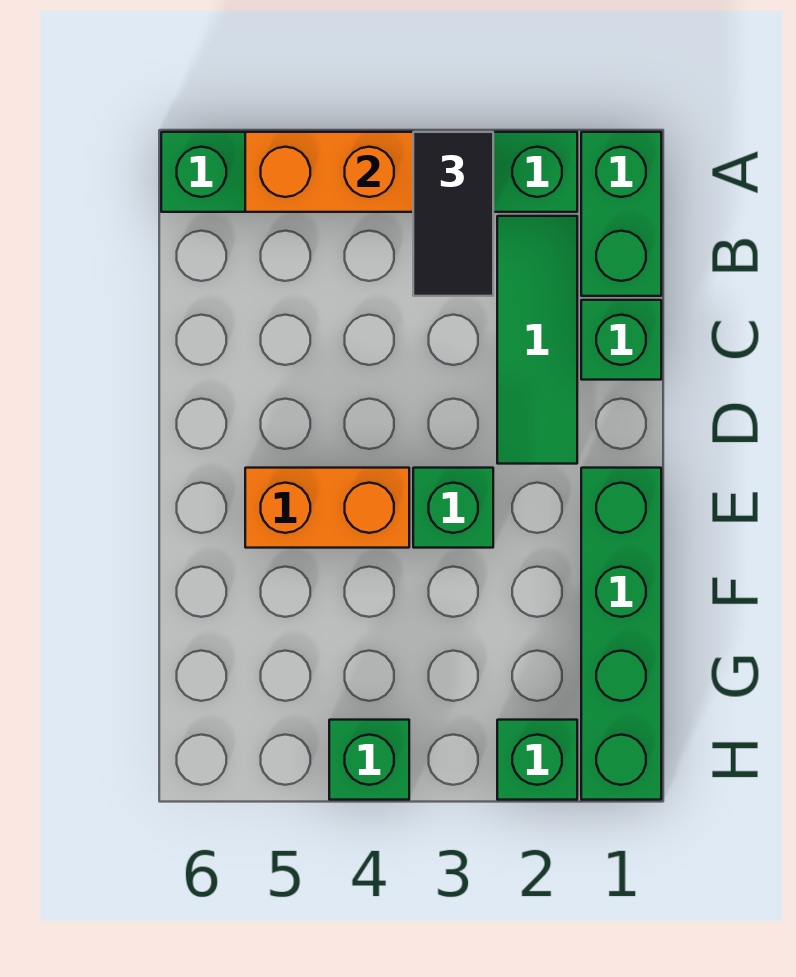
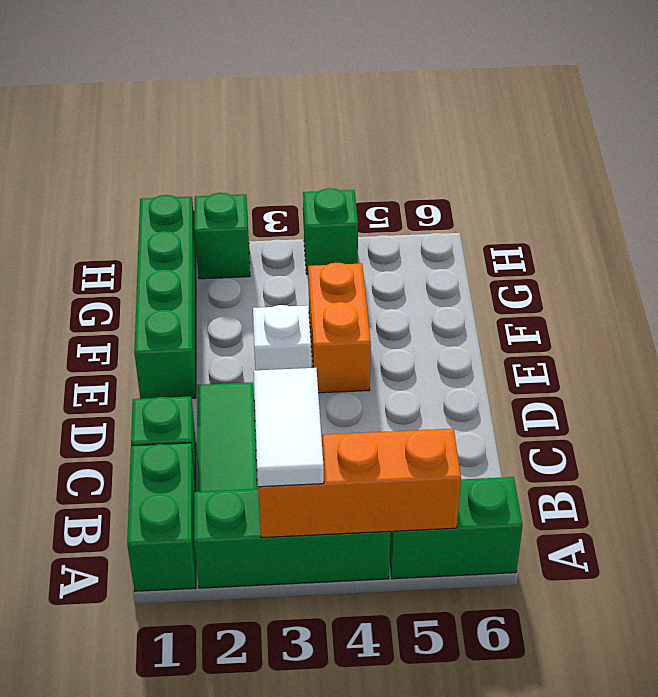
black 1x2 tile [413,132,493,296] -> white 1x2 tile [254,368,324,487]
green 1x1 brick [413,468,493,548] -> white 1x1 brick [253,305,311,370]
orange 1x2 brick [245,468,409,548] -> orange 1x2 brick turned to [308,263,371,393]

